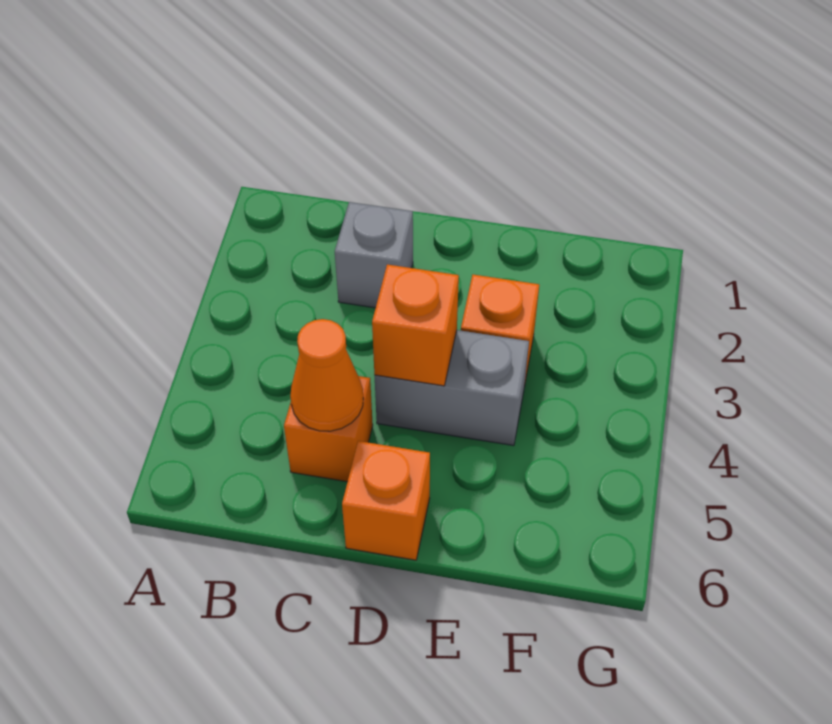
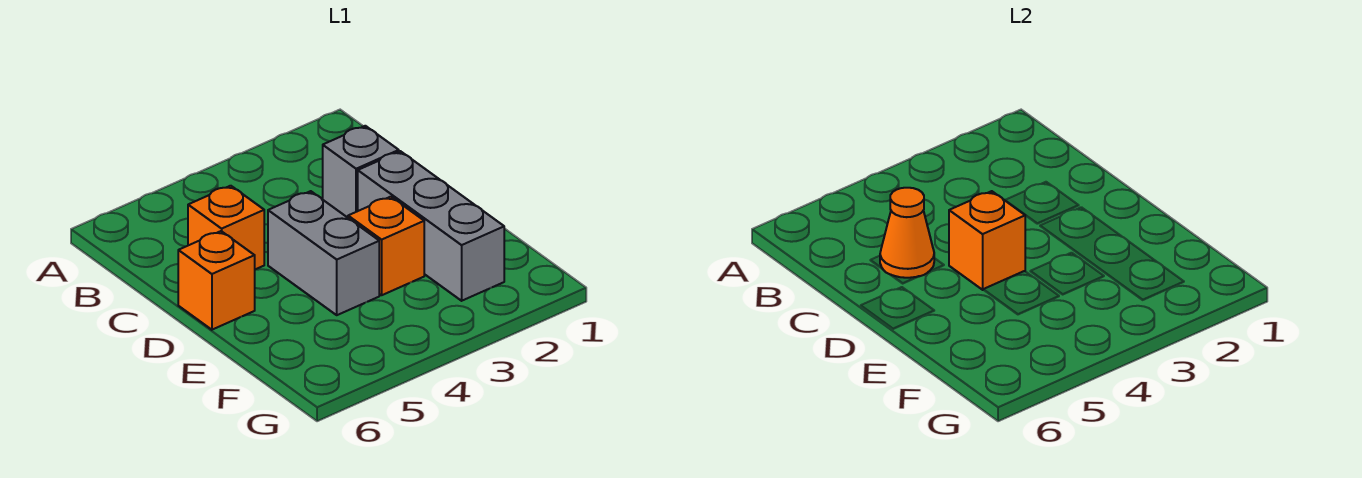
none -> grey 1x3 brick [358,151,504,301]

